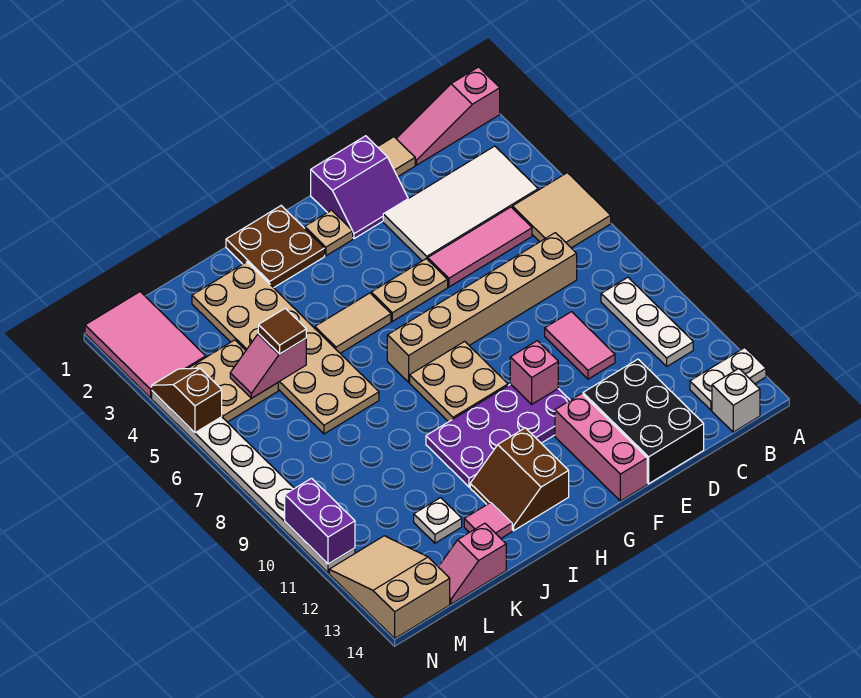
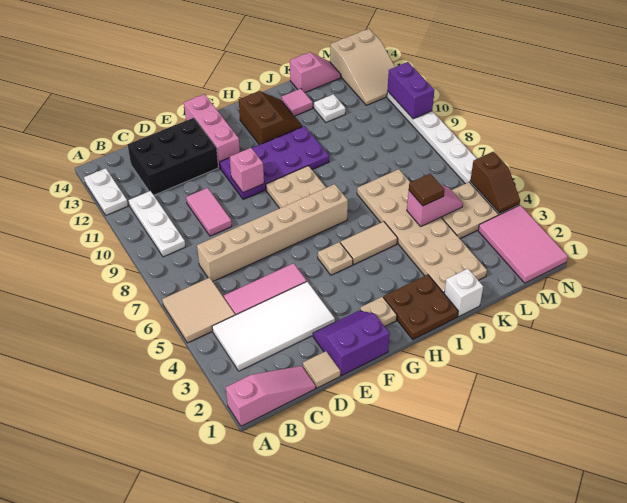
white 1x2 plate [690,348,766,410] -> white 1x2 plate turned to [84,168,128,215]
white 1x1 brick [712,369,760,432] -> white 1x1 brick moved to [444,269,483,316]
black 2x3 brick [583,359,704,484] -> black 2x3 brick turned to [128,118,218,195]
tan 1x2 plate [371,259,448,321] -> tan 1x1 plate [318,242,353,275]

